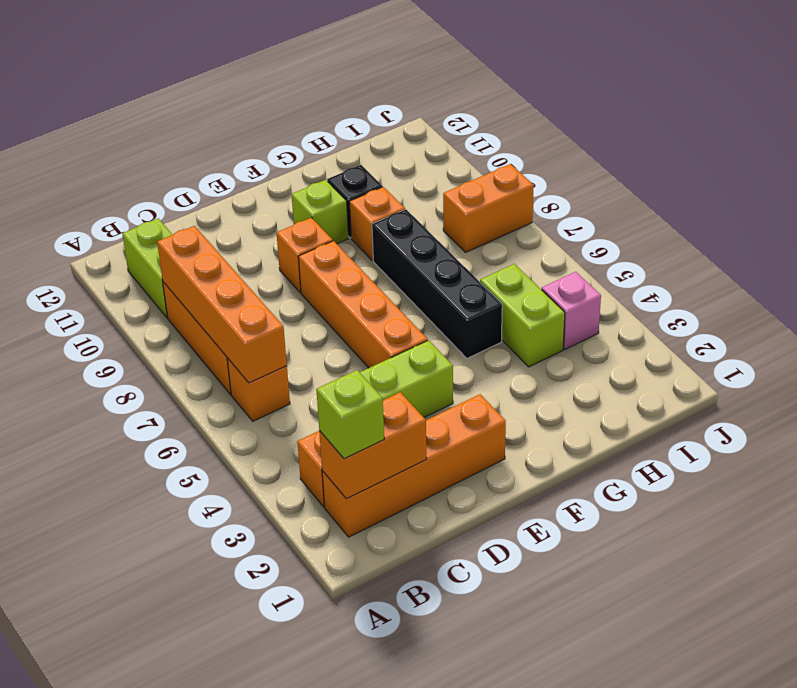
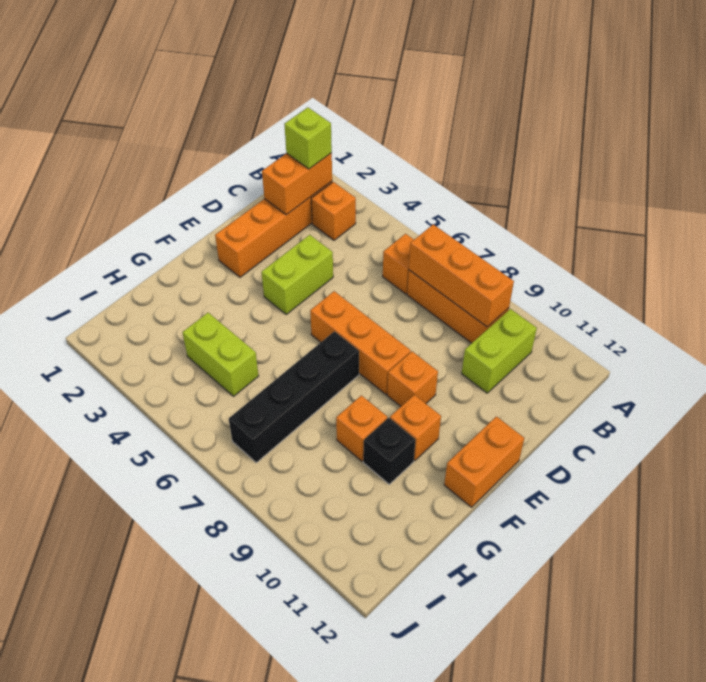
orange 1x4 brick [157,226,287,383] -> orange 1x3 brick [409,224,514,327]
lime 1x2 brick [122,218,172,318] -> lime 1x2 brick turned to [462,309,537,393]
orange 1x4 brick [298,241,428,368] -> orange 1x3 brick [310,291,411,394]
lime 1x1 brick [292,180,349,244] -> orange 1x1 brick [390,395,441,461]
black 1x4 brick [372,209,502,358] -> black 1x4 brick turned to [229,331,359,463]
pink 1x1 brick [542,272,601,349] -> none
orange 1x2 brick [443,164,534,252] -> orange 1x2 brick moved to [444,416,524,507]

